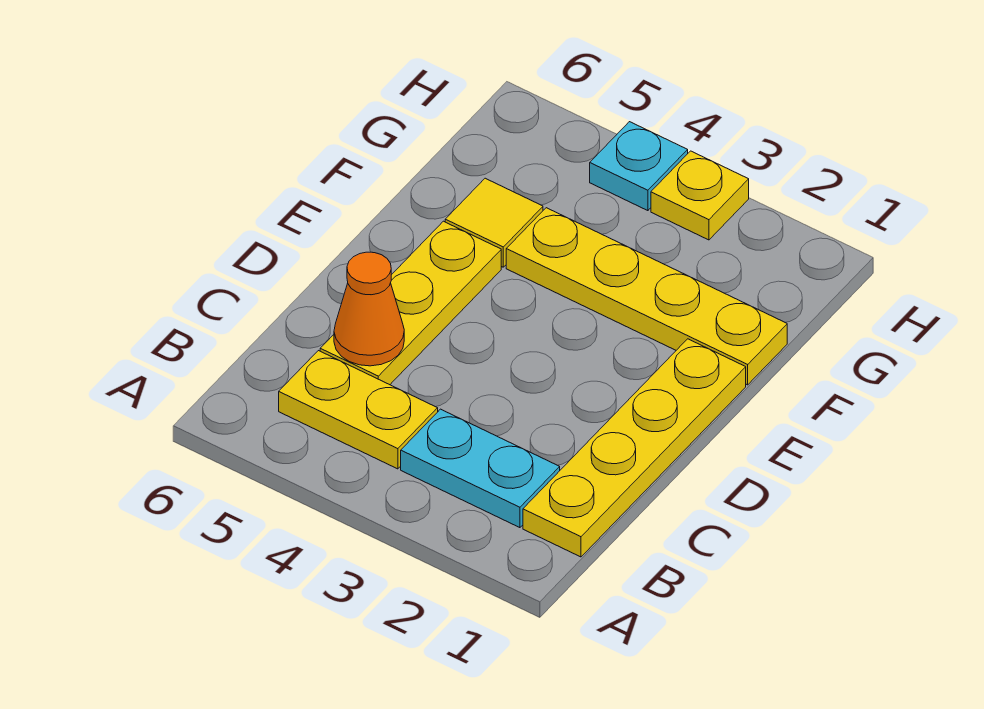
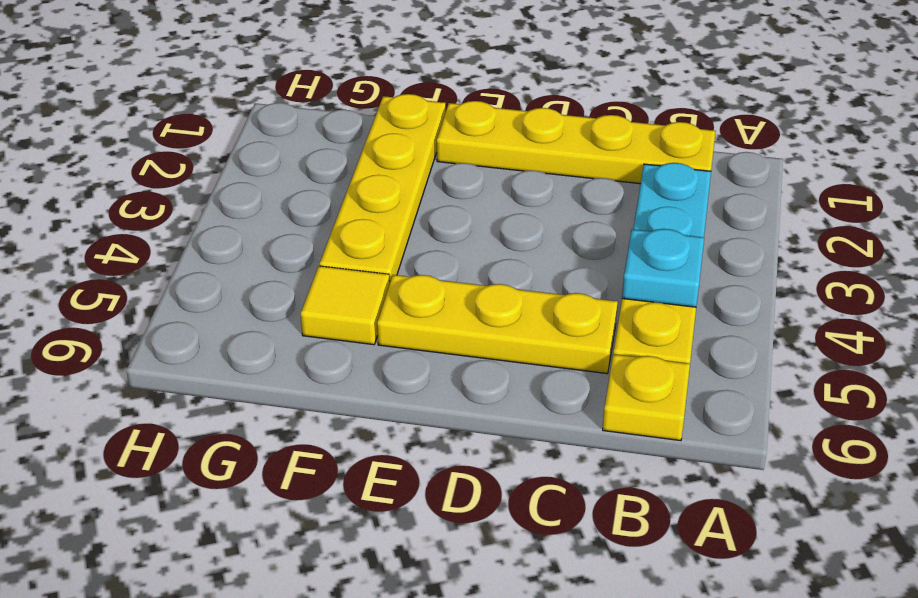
orange 1x1 cone [334,252,404,366] -> none
yellow 1x1 plate [651,151,749,240] -> yellow 1x1 plate moved to [603,354,690,441]
cyan 1x1 plate [590,122,688,211] -> cyan 1x1 plate moved to [622,229,704,307]

